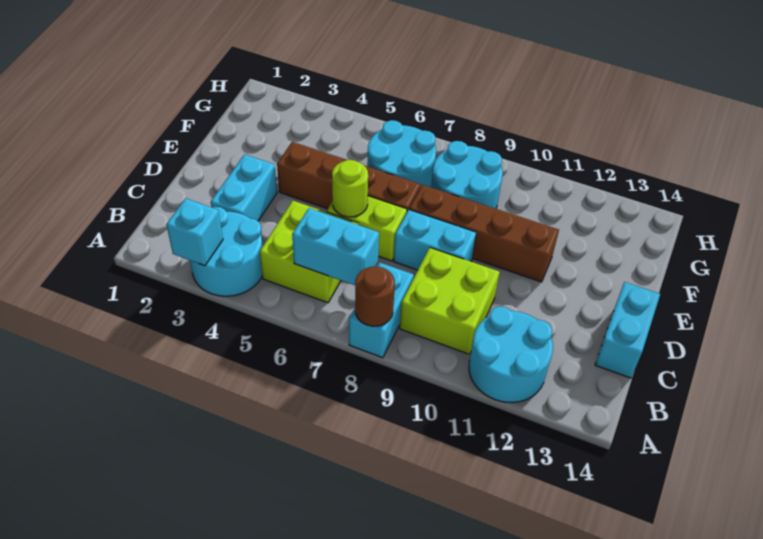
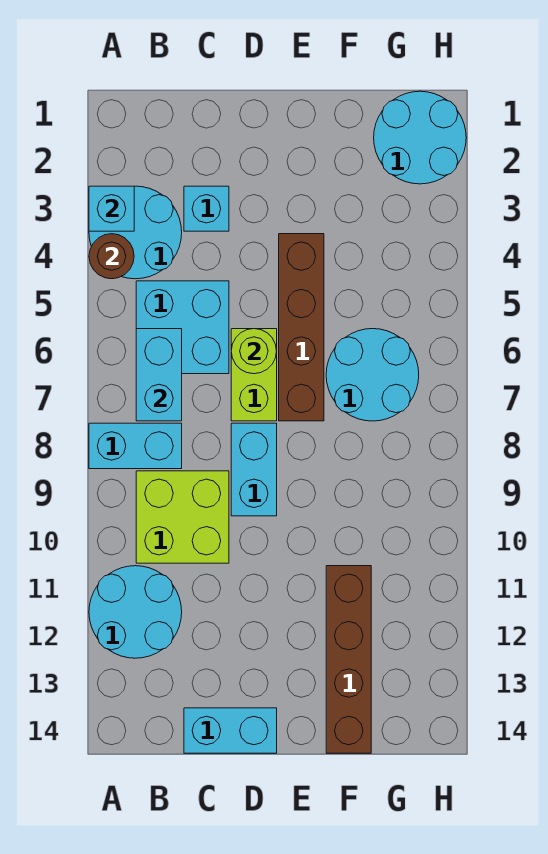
brown 1x1 round brick [355,267,395,326] -> brown 1x1 round brick moved to [89,234,134,279]
lime 2x2 brick [260,201,358,303] -> cyan 2x2 brick [136,281,229,374]
cyan 1x2 brick [211,154,277,221] -> cyan 1x1 brick [184,186,229,231]
brown 1x4 brick [409,185,559,282] -> brown 1x4 brick moved to [326,566,371,753]
cyan 2x2 round brick [431,141,503,209] -> cyan 2x2 round brick moved to [374,91,466,184]

